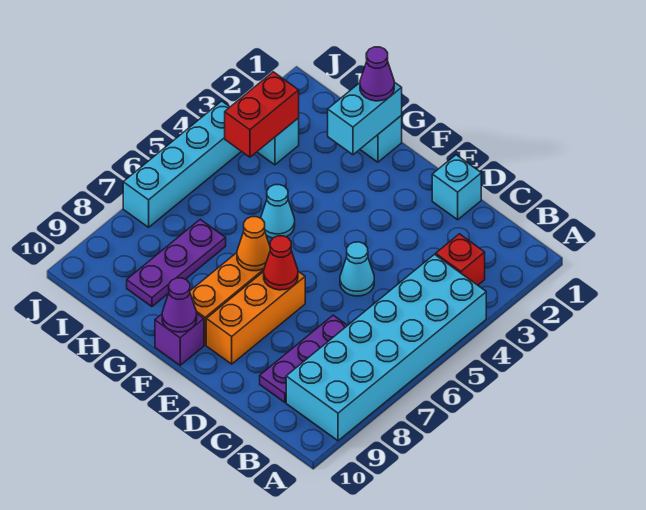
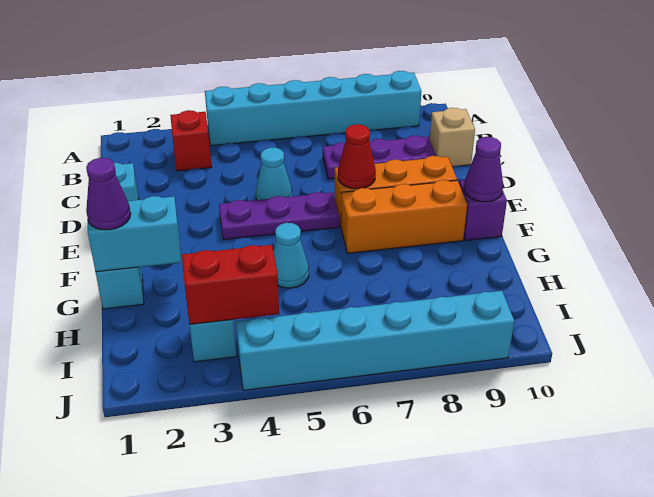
cyan 2x6 brick [286,254,486,441] -> cyan 1x6 brick [205,71,421,146]
none -> tan 1x1 brick [430,108,475,167]
orange 1x1 cone [237,217,270,271] -> none
purple 1x3 plate [127,219,226,307] -> purple 1x3 plate moved to [219,192,339,240]
cyan 1x4 brick [123,101,241,227] -> cyan 1x6 brick [236,291,514,390]

